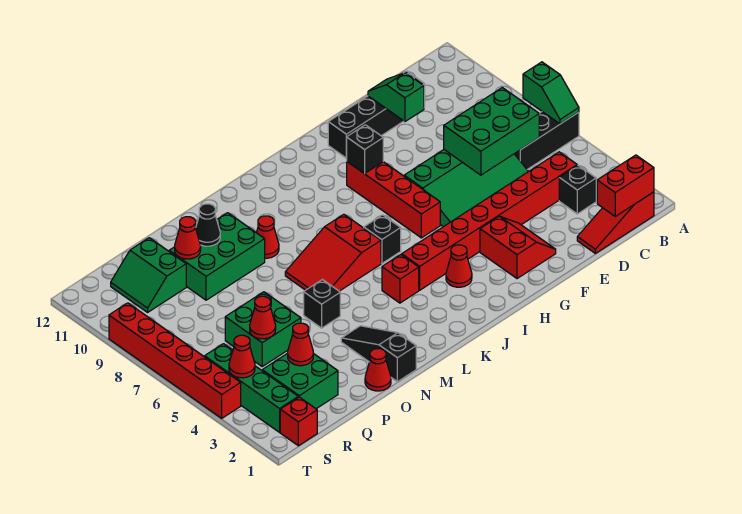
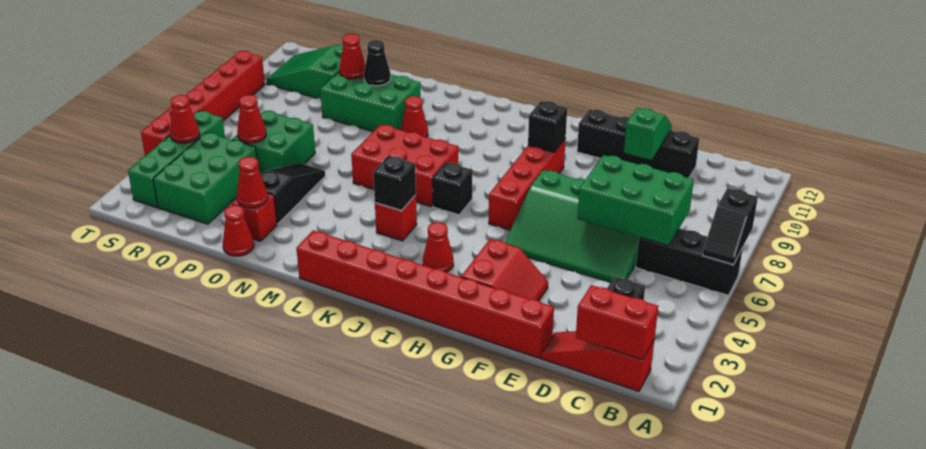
green 1x2 slope [523,62,579,124] -> black 1x2 slope [703,188,758,265]
red 1x8 brick [402,152,577,290] -> red 1x8 brick moved to [296,230,554,358]
red 2x3 slope [285,214,381,291] -> red 2x3 brick [351,125,458,207]
black 1x3 slope [341,326,416,382] -> black 1x3 slope moved to [261,163,325,224]
black 1x1 brick [304,280,340,328] -> black 1x1 brick moved to [373,156,416,211]
green 2x2 brick [262,353,338,409] -> green 2x3 brick [153,132,257,224]
red 1x1 cone [288,323,313,366] -> red 1x1 cone moved to [237,157,268,208]
green 2x2 slope [111,238,186,312] -> green 2x3 slope [266,44,343,99]
red 1x1 brick [280,397,317,446] -> red 1x1 brick moved to [232,193,277,241]

